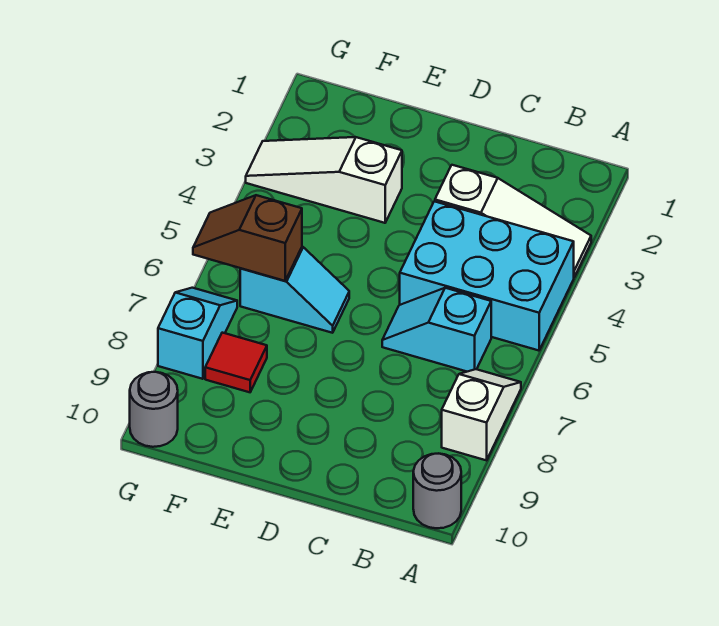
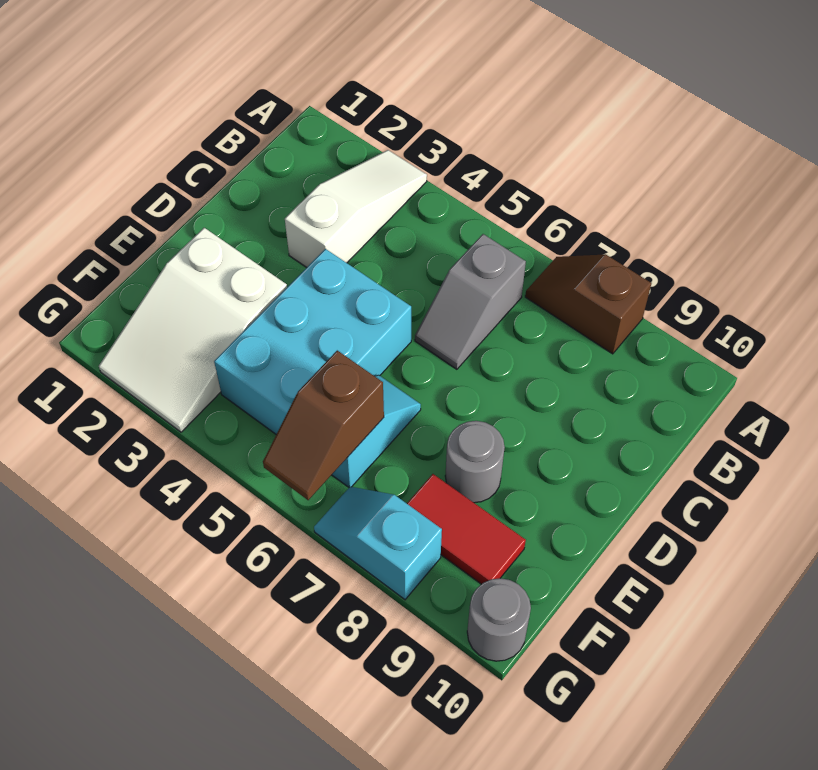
cyan 2x3 brick [400,201,574,351] -> cyan 2x3 brick moved to [214,249,411,434]
white 1x2 slope [442,369,521,460] -> brown 1x2 slope [525,254,651,354]
grey 1x1 round brick [413,454,461,528] -> grey 1x1 round brick moved to [445,421,505,503]
cyan 1x2 slope [382,288,491,372] -> grey 1x2 slope [415,234,526,369]
white 1x3 slope [246,137,402,223] -> white 2x3 slope [99,228,287,432]
red 1x1 tile [205,333,267,392] -> red 1x2 tile [407,474,526,584]

